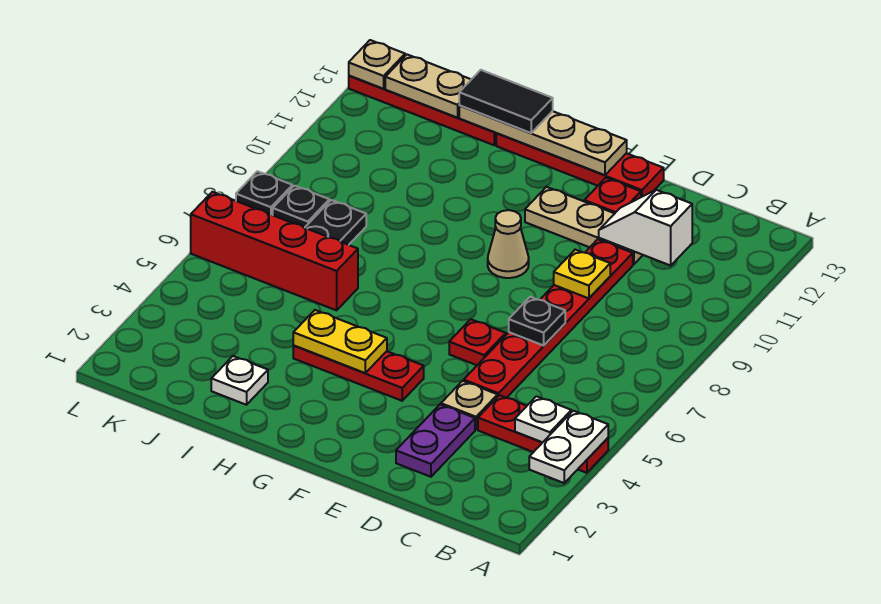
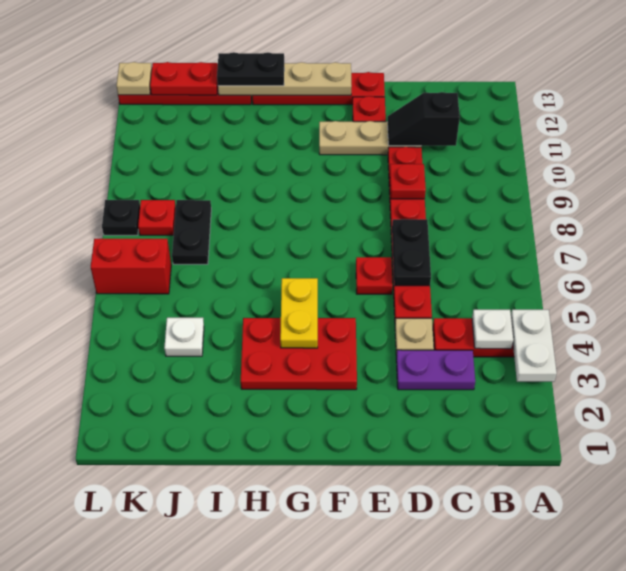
white 1x2 slope [599,190,692,266] -> black 1x2 slope [387,92,460,146]
purple 1x2 plate [396,405,475,477] -> purple 1x2 plate turned to [396,350,475,390]
black 1x1 plate [509,297,565,345] -> black 1x2 plate [392,219,431,286]
yellow 1x1 plate [554,250,610,298] -> red 1x1 plate [390,164,426,199]
red 1x3 plate [293,345,424,401] -> red 2x3 plate [241,318,357,390]
tan 1x1 cone [488,210,529,278] -> none
yellow 1x2 plate [293,310,387,373] -> yellow 1x2 plate turned to [280,278,318,348]
black 1x2 tile [459,70,553,133] -> black 1x2 plate [217,52,284,86]
white 1x1 plate [211,356,268,405] -> white 1x1 plate moved to [164,318,204,356]
red 1x4 brick [191,192,358,310] -> red 1x2 brick [91,239,171,294]
tan 1x2 plate [385,55,471,118] -> red 1x2 plate [150,62,218,95]
black 1x1 plate [273,186,329,228] -> red 1x1 plate [138,200,176,235]

